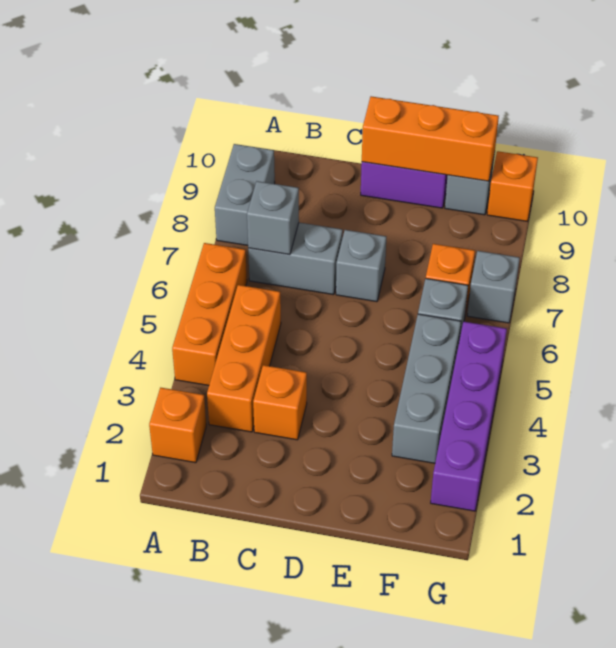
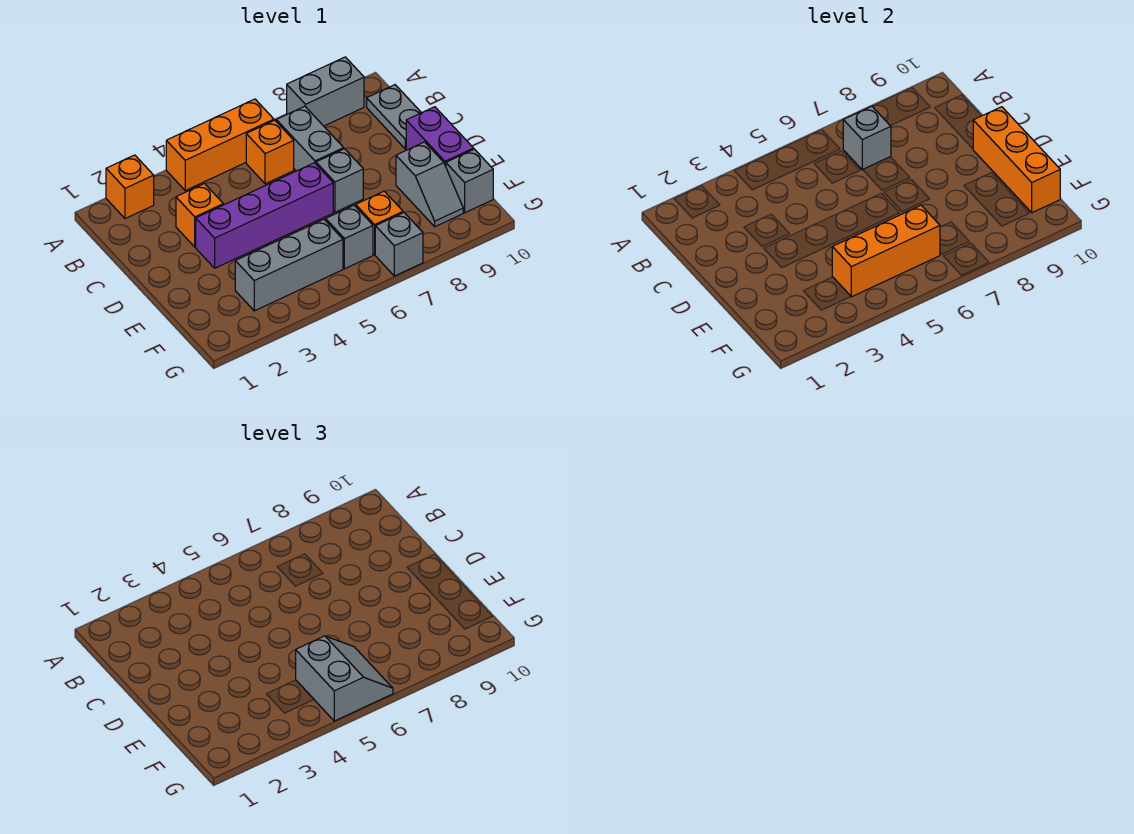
orange 1x3 brick [207,285,281,432] -> orange 1x3 brick moved to [832,205,940,297]
none -> grey 1x2 plate [367,85,421,149]
none -> grey 1x2 slope [396,142,463,227]
none -> grey 2x2 slope [296,636,393,721]
purple 1x4 brick [431,322,507,511] -> purple 1x4 brick moved to [196,163,333,268]
orange 1x1 brick [487,151,538,221] -> orange 1x1 brick moved to [246,120,294,184]

